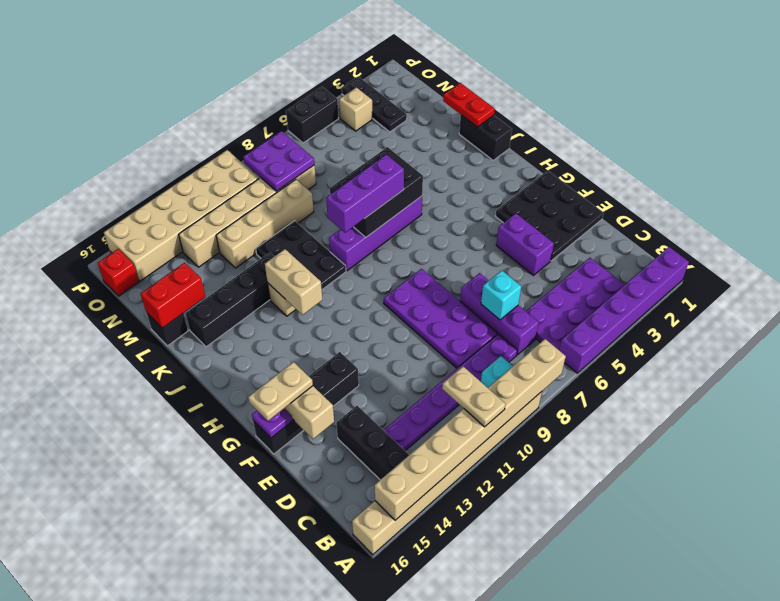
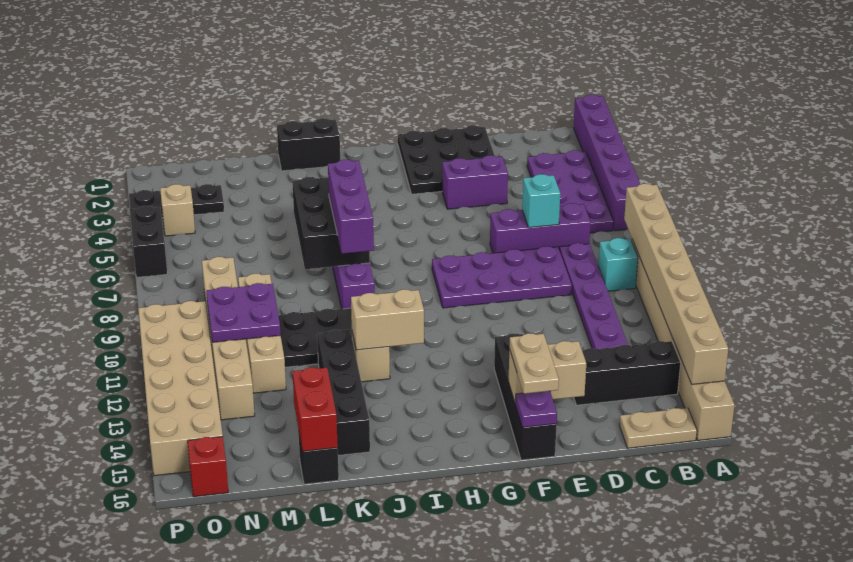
tan 1x2 plate [442,367,505,427] -> tan 1x2 plate moved to [619,408,697,448]
red 1x2 plate [443,83,495,127] -> none
purple 2x2 plate [243,131,314,191] -> purple 2x2 plate moved to [206,283,281,342]

